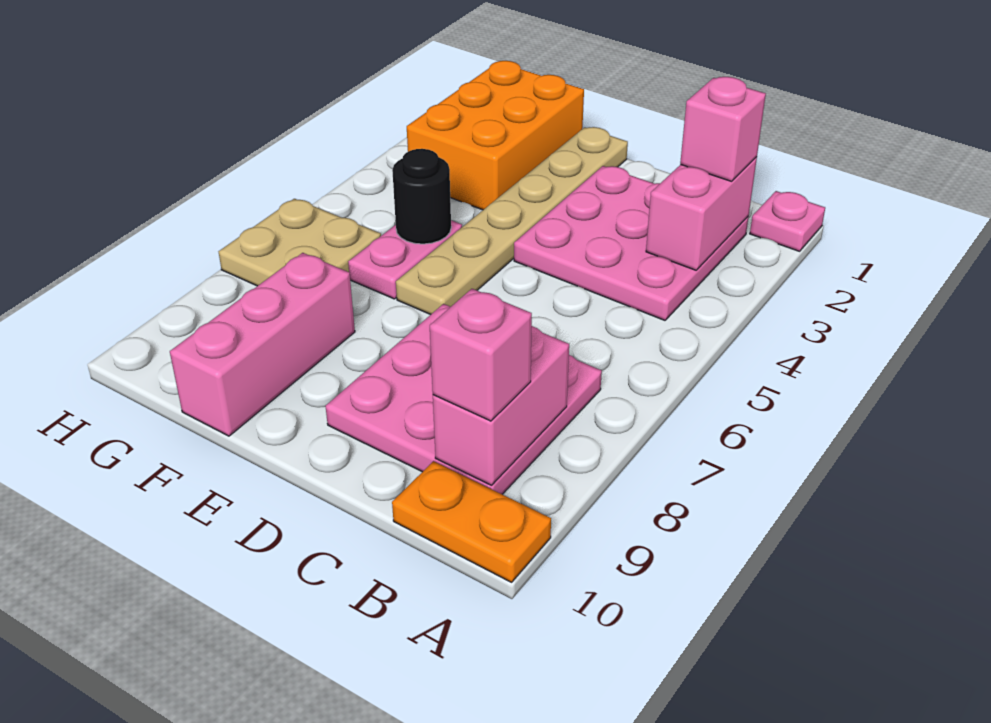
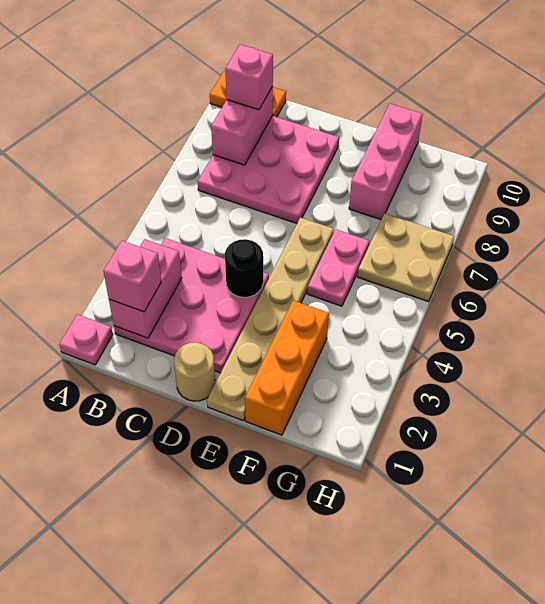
none -> tan 1x1 round brick [174,342,215,401]
orange 2x3 brick [407,61,584,210] -> orange 1x3 brick [245,300,329,435]
black 1x1 round brick [392,149,451,244] -> black 1x1 round brick moved to [225,239,263,297]

